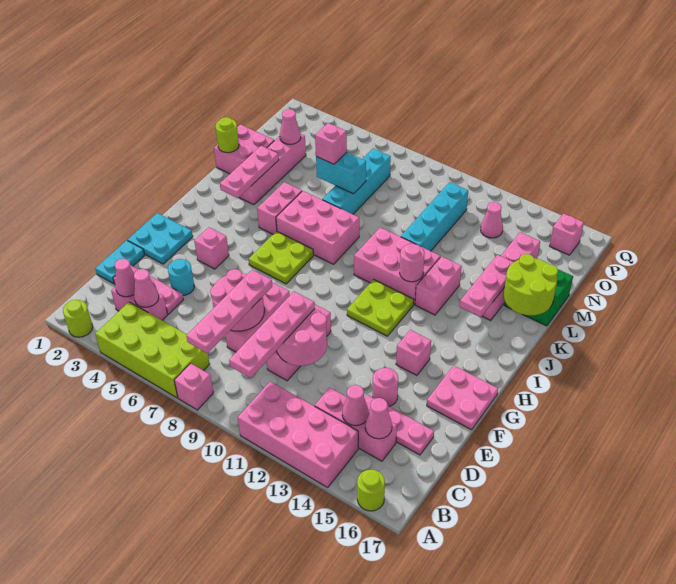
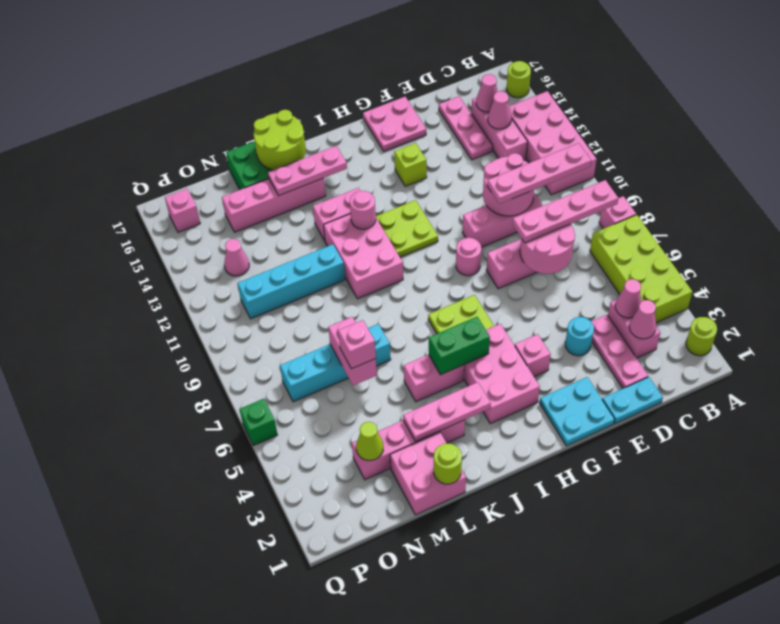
pink 1x1 round brick [373,368,398,406] -> pink 1x1 round brick moved to [456,238,481,276]
pink 1x1 brick [396,330,431,376] -> lime 1x1 brick [394,143,427,186]
none -> green 1x2 brick [429,317,490,375]
pink 2x3 brick [276,191,359,264] -> pink 2x3 brick moved to [464,324,540,424]
cyan 1x2 brick [316,152,366,194] -> pink 1x2 brick [328,317,377,385]
pink 1x1 cone [280,109,301,144] -> lime 1x1 cone [356,422,383,460]
none -> green 1x1 brick [239,399,277,446]

